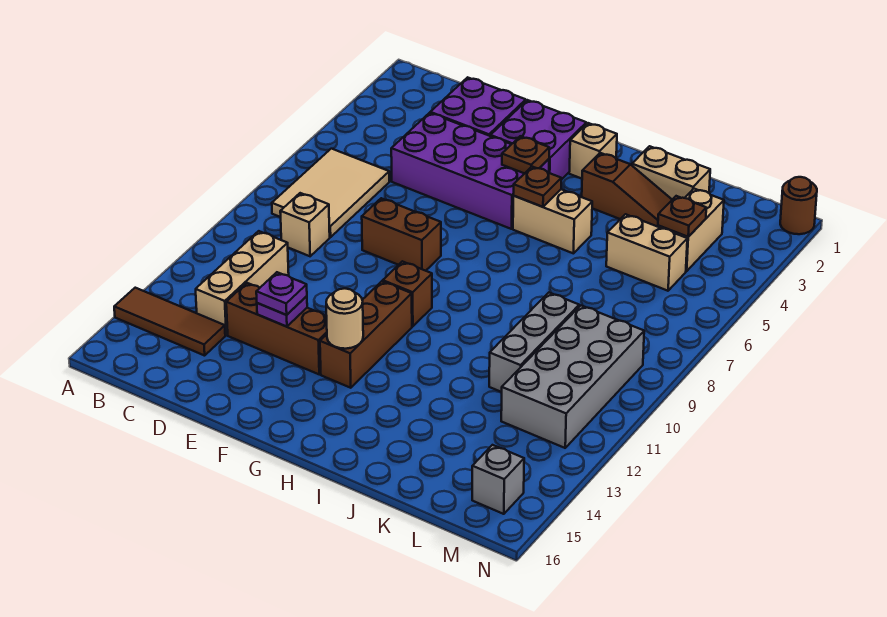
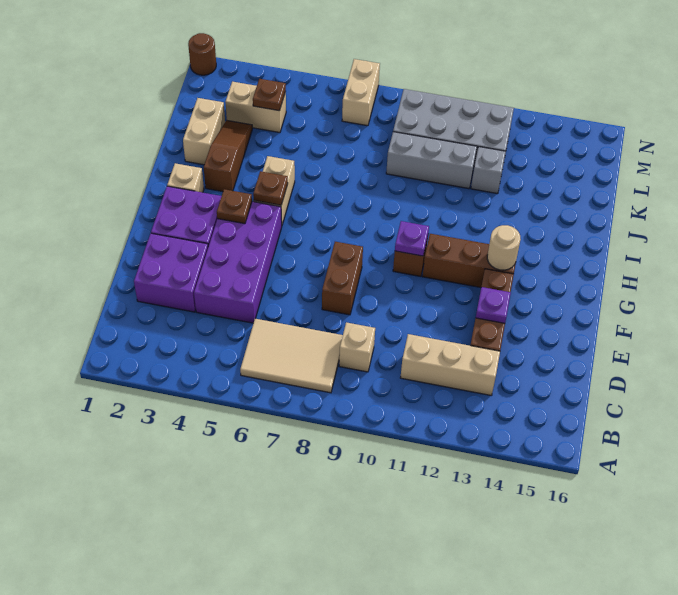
brown 1x3 tile [114,288,225,356] -> none
purple 1x1 plate [256,272,307,315] -> purple 1x1 plate moved to [395,221,429,256]
tan 1x2 brick [606,214,687,291] -> tan 1x2 brick moved to [342,59,380,126]
grey 1x1 brick [472,445,524,514] -> grey 1x1 brick moved to [471,147,506,194]

